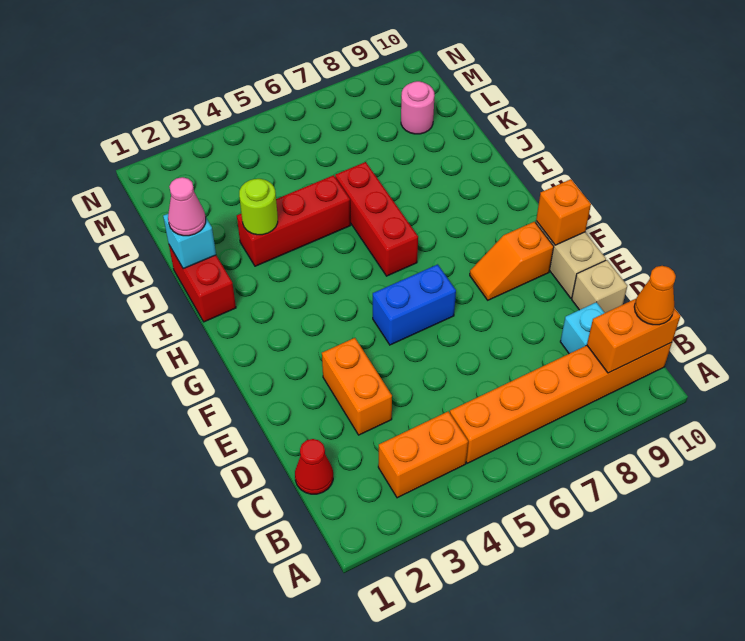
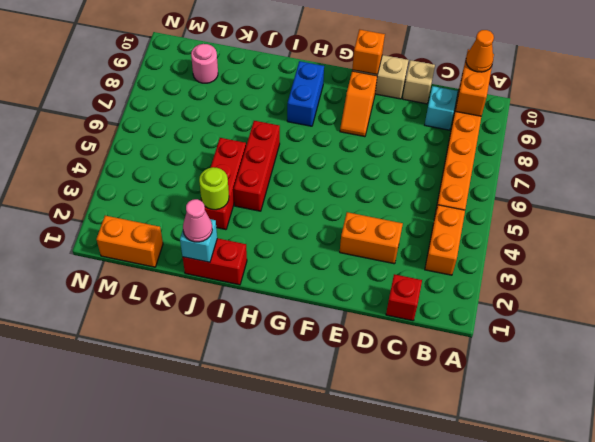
red 1x1 cone [295,439,333,494] -> red 1x1 brick [386,274,422,321]
blue 1x2 brick [373,264,456,345] -> blue 1x2 brick moved to [287,61,324,126]
red 1x3 brick [335,162,418,276] -> red 1x3 brick turned to [234,121,280,211]
none -> orange 1x2 brick [96,216,163,267]

